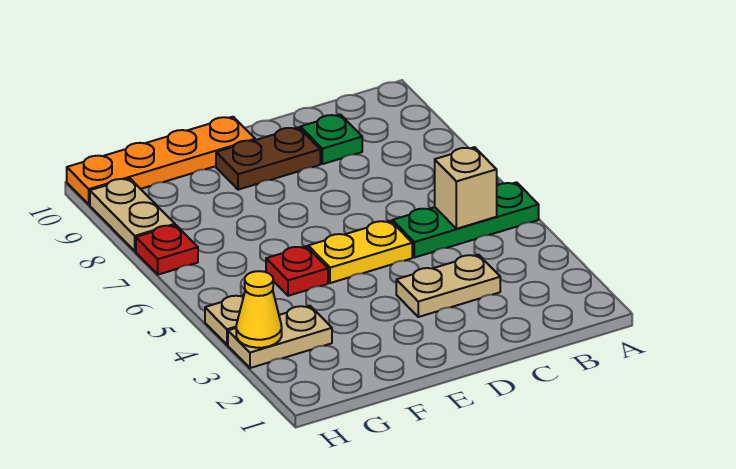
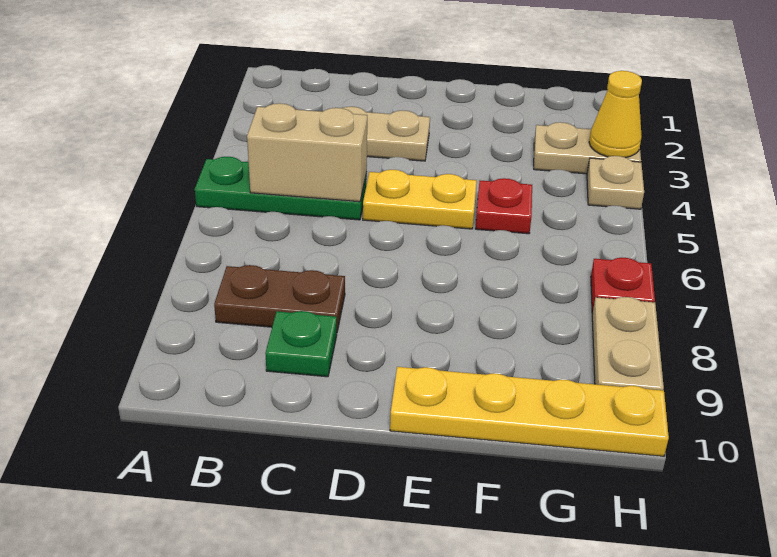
tan 1x1 brick [435,147,497,229] -> tan 1x2 brick [247,103,367,202]
brown 1x2 plate [216,127,320,190] -> brown 1x2 plate moved to [214,265,345,331]
orange 1x4 plate [67,117,255,204] -> yellow 1x4 plate [390,367,669,456]

